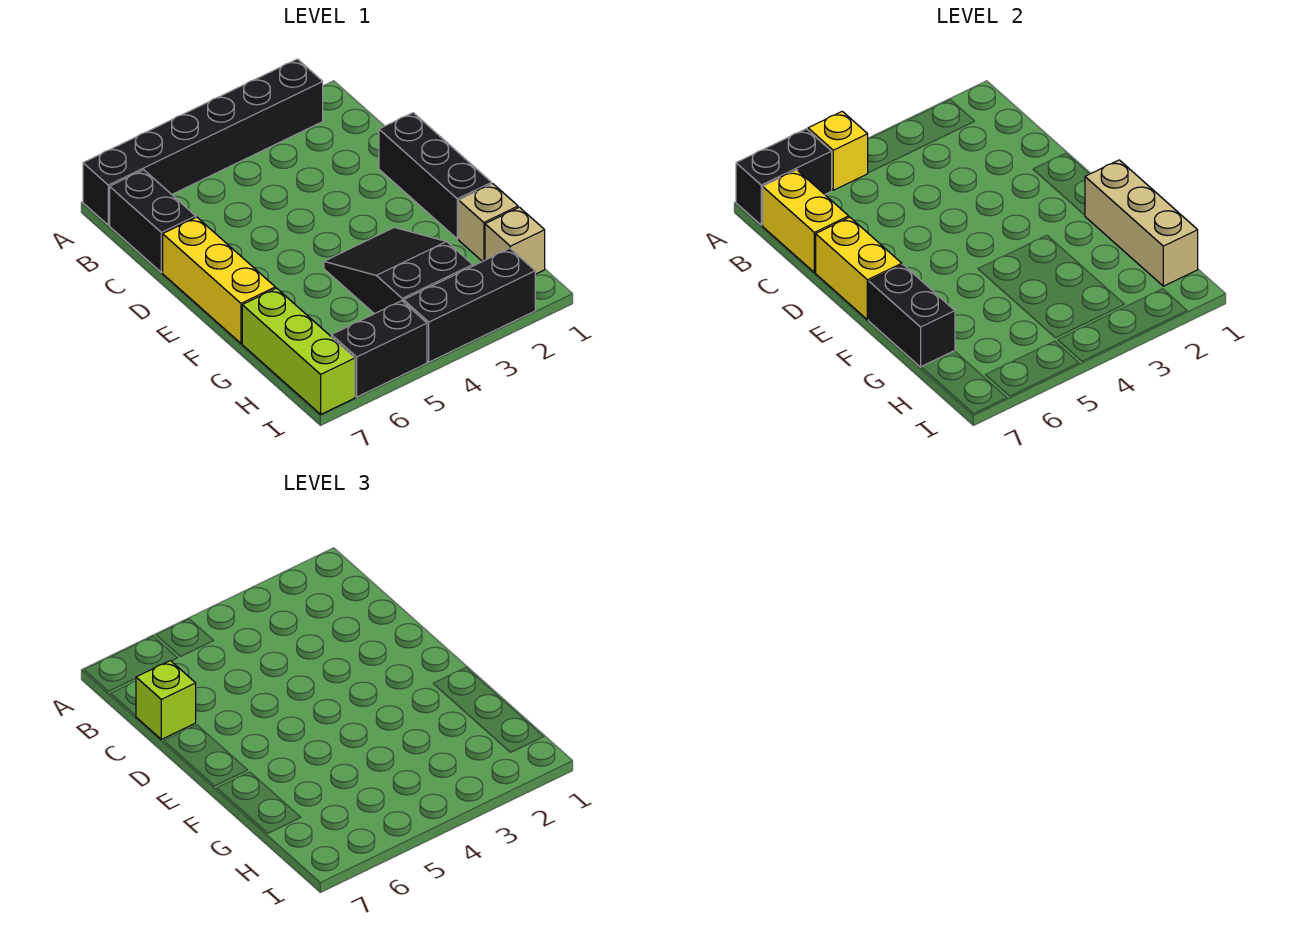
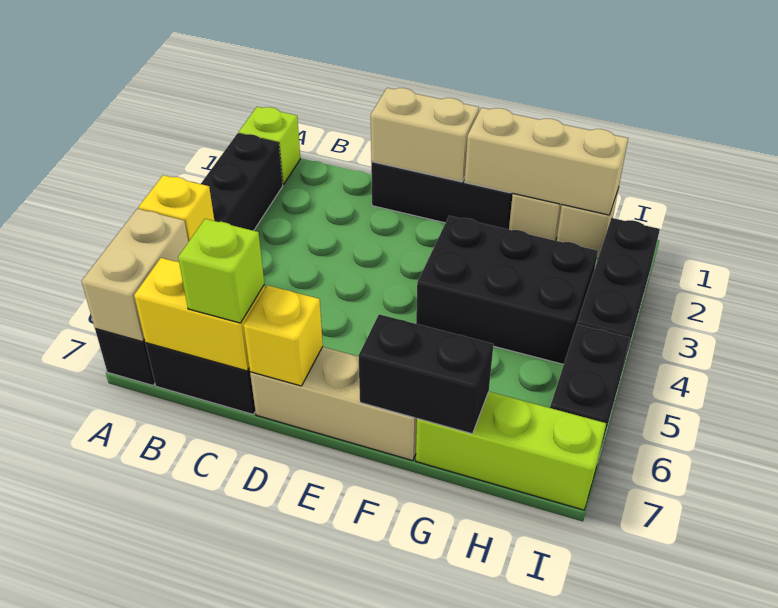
none -> lime 1x1 brick [238,107,300,185]
black 1x2 brick [736,129,832,225] -> tan 1x2 brick [82,209,188,342]
none -> tan 1x2 brick [371,88,479,182]
yellow 1x3 brick [163,217,275,343] -> tan 1x3 brick [250,347,417,461]
yellow 1x2 brick [816,217,902,320] -> yellow 1x1 brick [244,285,323,386]
black 2x3 slope [324,227,473,314] -> black 2x3 brick [416,216,598,364]

